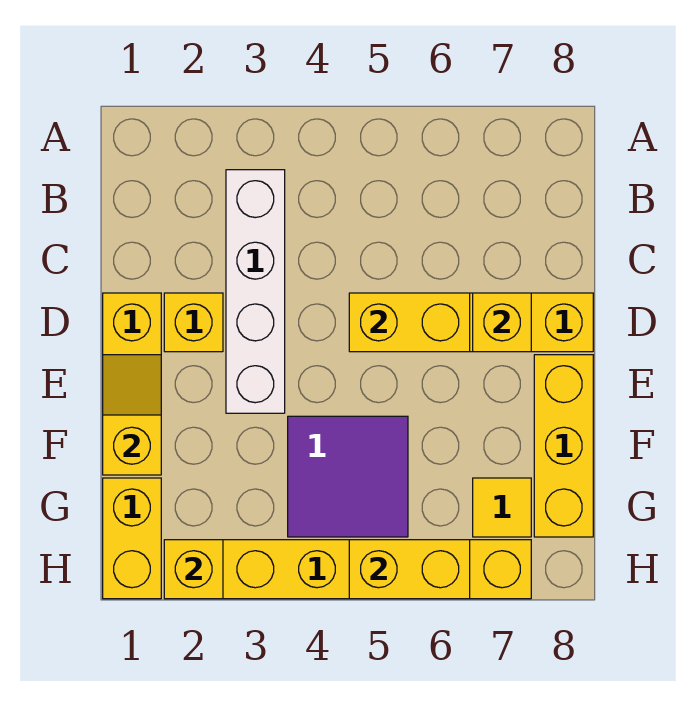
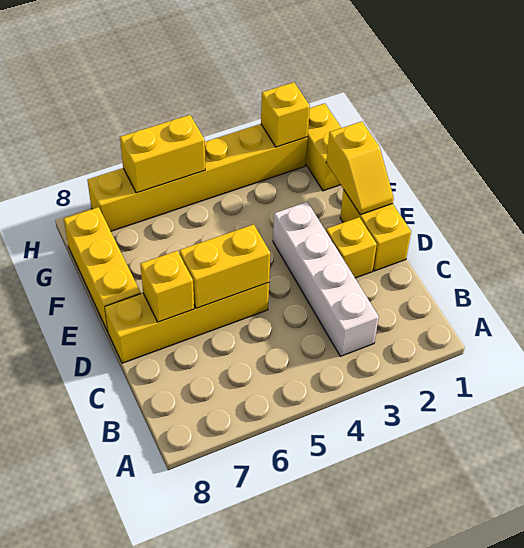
purple 2x2 tile [288,416,408,537] -> none
yellow 1x1 tile [473,478,531,537] -> none

